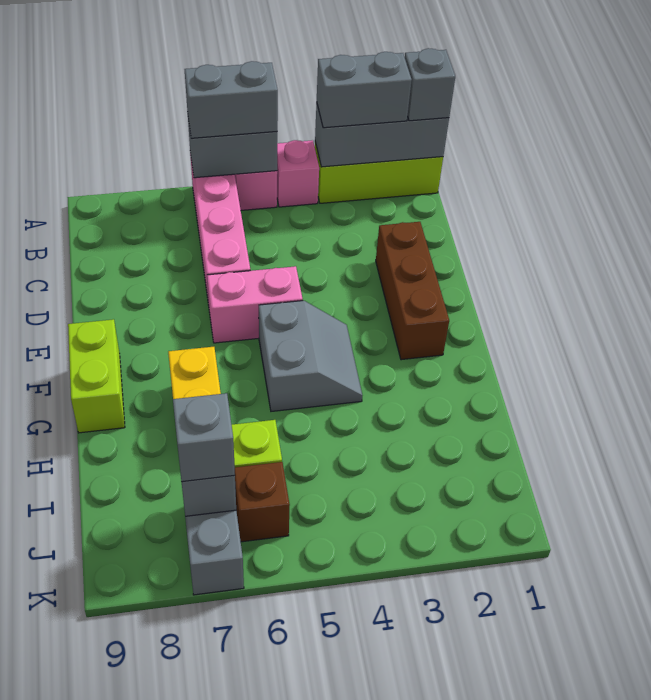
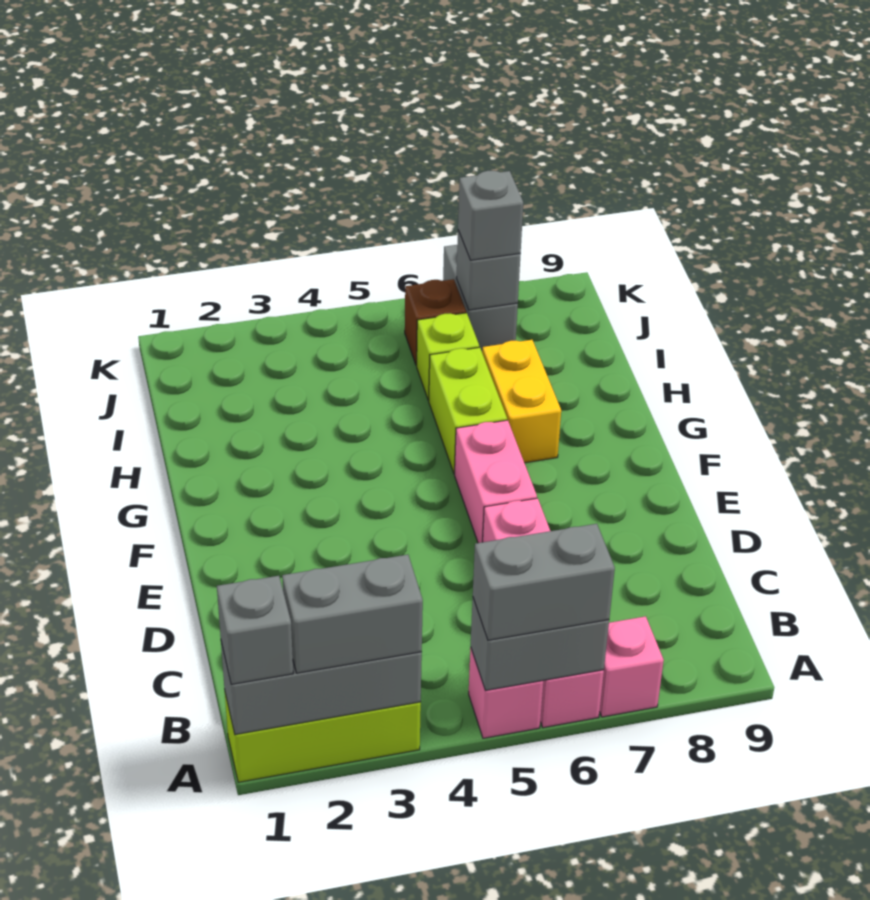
pink 1x1 brick [277,140,319,207] -> pink 1x1 brick moved to [600,616,664,717]
brown 1x3 brick [376,222,449,360] -> none
pink 1x2 brick [207,266,303,343] -> pink 1x2 brick turned to [455,420,537,543]
grey 2x2 slope [259,301,362,411] -> none
lime 1x2 brick [68,319,125,433] -> lime 1x2 brick moved to [429,347,507,474]

